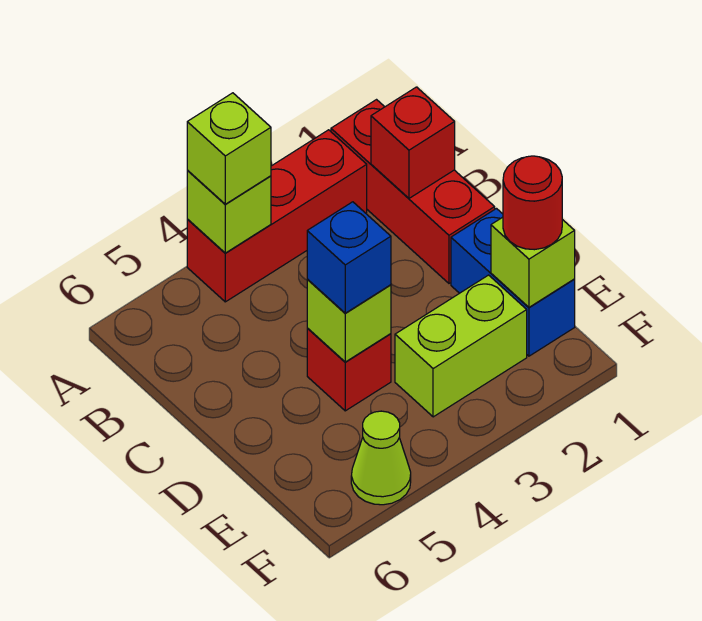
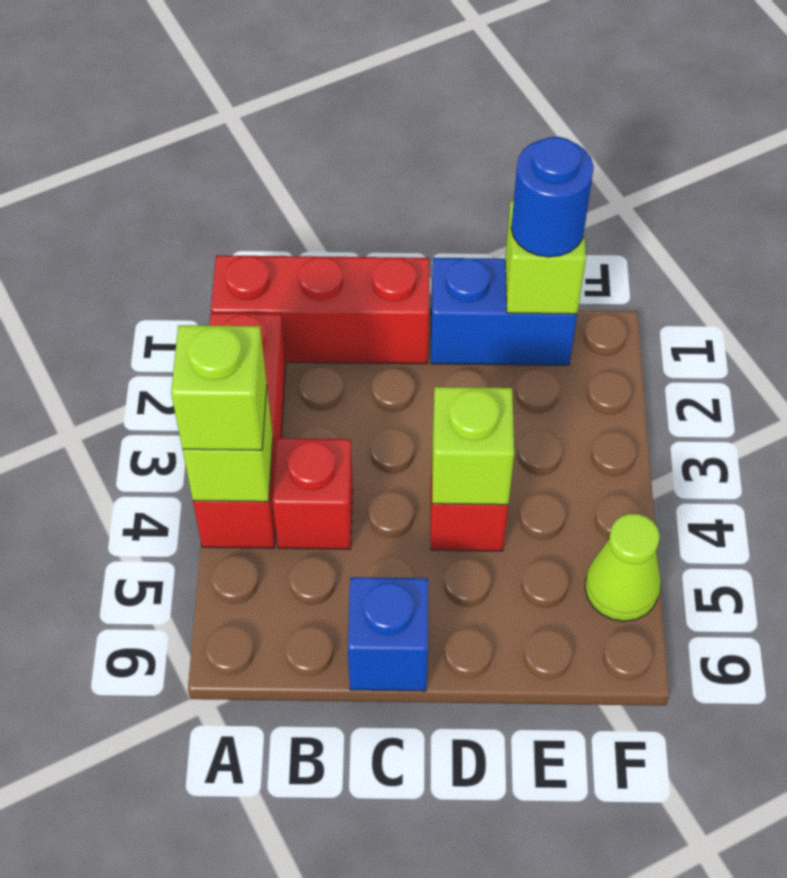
red 1x1 brick [371,87,455,198] -> red 1x1 brick moved to [273,438,353,549]
blue 1x1 brick [307,202,391,313] -> blue 1x1 brick moved to [348,577,428,691]
red 1x1 round brick [503,156,562,250] -> blue 1x1 round brick [511,137,594,257]
lime 1x2 brick [395,275,527,417] -> none

